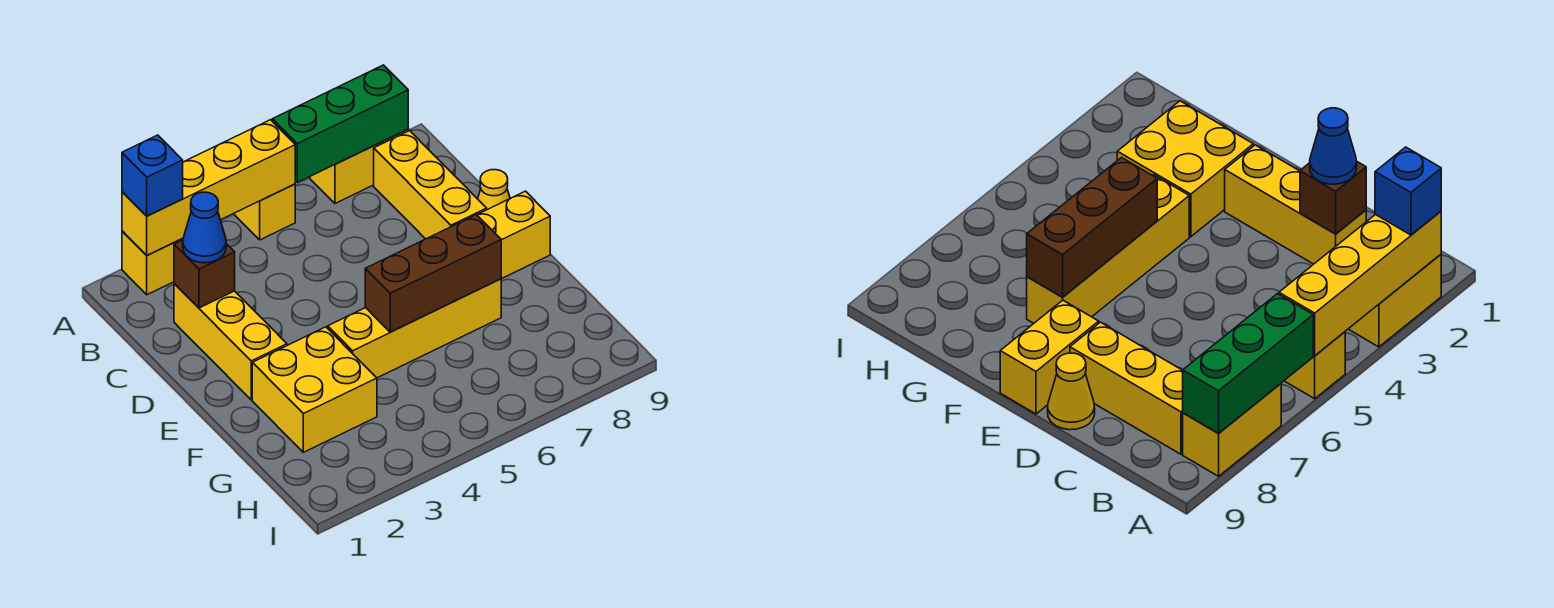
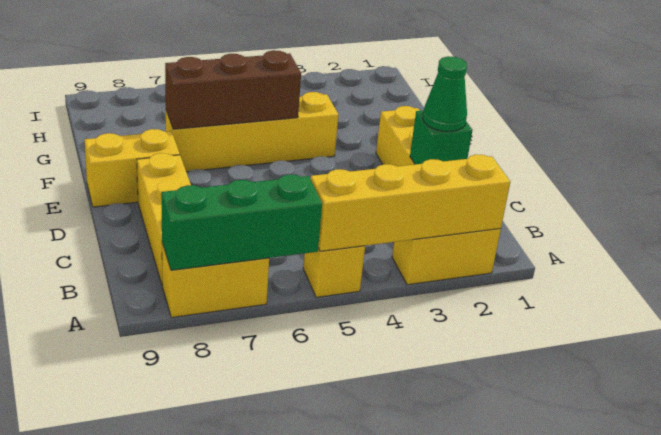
blue 1x1 brick [122,135,183,216] -> none
brown 1x1 brick [174,240,235,308] -> green 1x1 brick [410,111,472,164]
blue 1x1 cone [183,192,226,263] -> green 1x1 cone [422,56,467,132]
yellow 1x1 cone [478,170,510,210] -> none
yellow 2x2 brick [252,327,377,452] -> none

